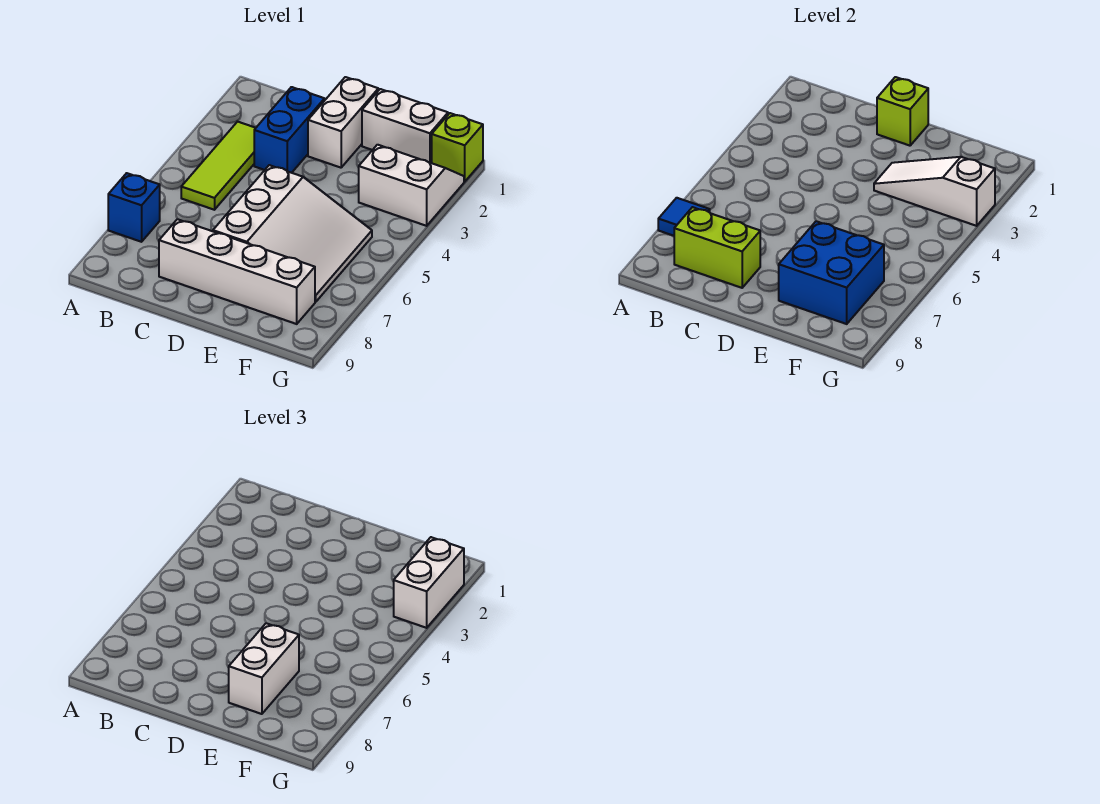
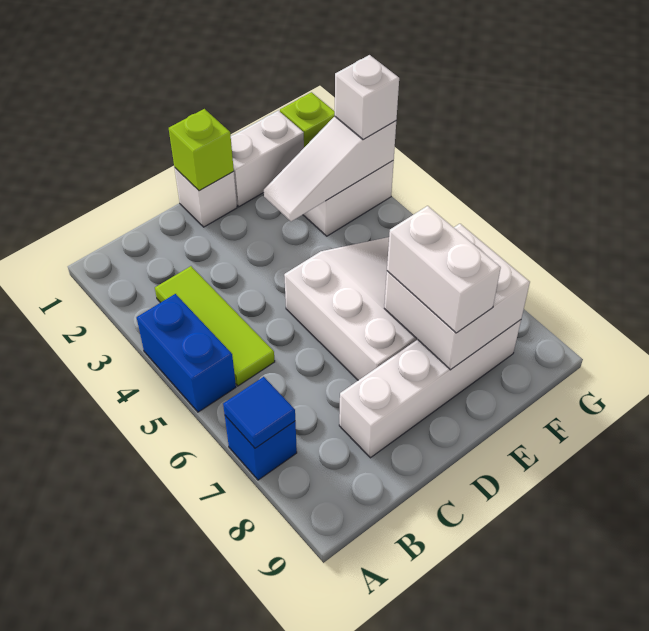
lime 1x2 brick [674,207,760,288] -> none
blue 1x2 brick [254,87,325,173] -> blue 1x2 brick moved to [137,294,236,412]
white 1x2 brick [308,77,378,168] -> white 1x1 brick [175,168,237,227]
blue 2x2 brick [779,221,884,324] -> white 2x2 brick [384,224,530,370]
white 1x2 brick [394,537,464,628] -> white 1x1 brick [335,55,399,140]

